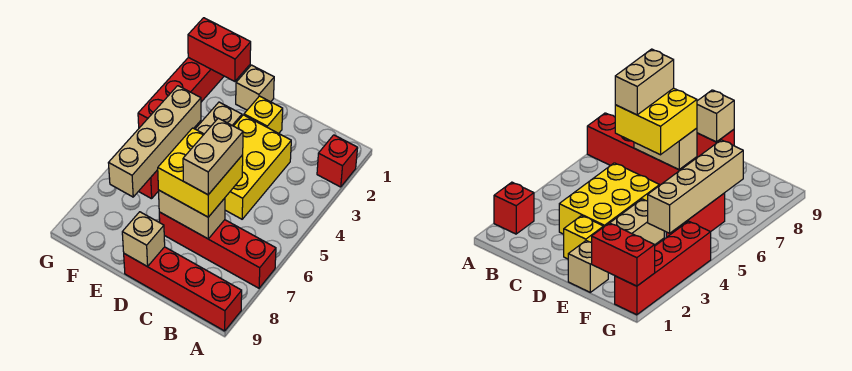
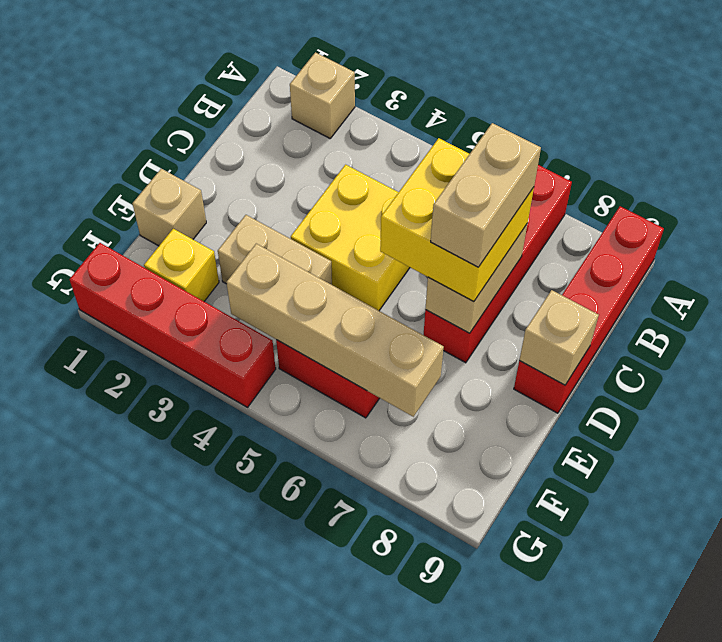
red 1x1 brick [317,135,358,187] -> tan 1x1 brick [290,52,355,138]
yellow 2x3 brick [225,115,291,219] -> yellow 2x2 brick [291,165,410,311]
tan 1x2 brick [183,118,243,195] -> tan 1x2 brick turned to [431,123,541,267]
yellow 1x1 brick [244,96,283,133] -> yellow 1x1 brick moved to [144,229,219,301]
red 1x2 brick [188,18,251,81] -> none

